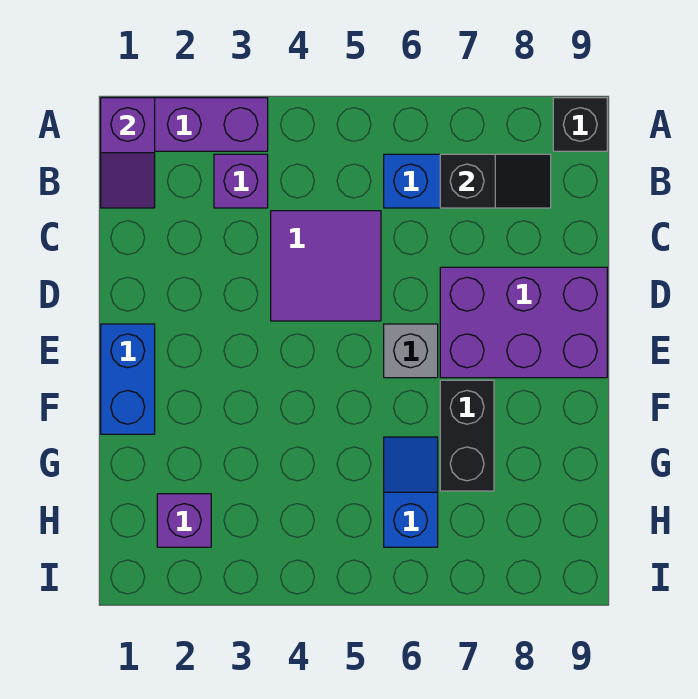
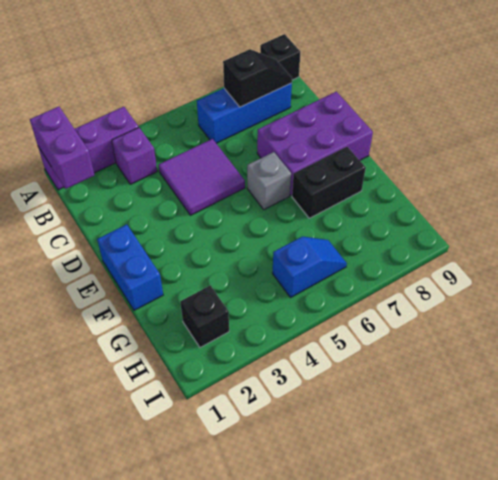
purple 1x2 slope [101,98,155,208] -> purple 1x2 brick [30,107,94,189]
black 1x2 brick [440,380,494,491] -> black 1x2 brick turned to [292,147,366,218]
blue 1x2 slope [384,437,438,547] -> blue 1x2 slope turned to [272,237,347,297]
purple 1x1 brick [157,494,211,547] -> black 1x1 brick [180,285,229,348]

